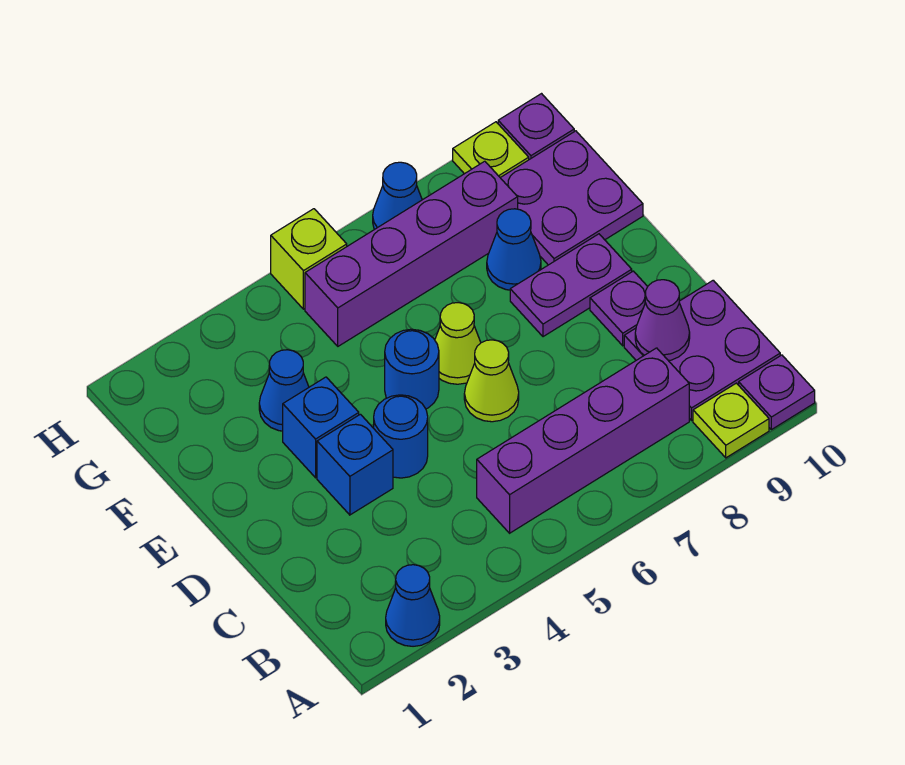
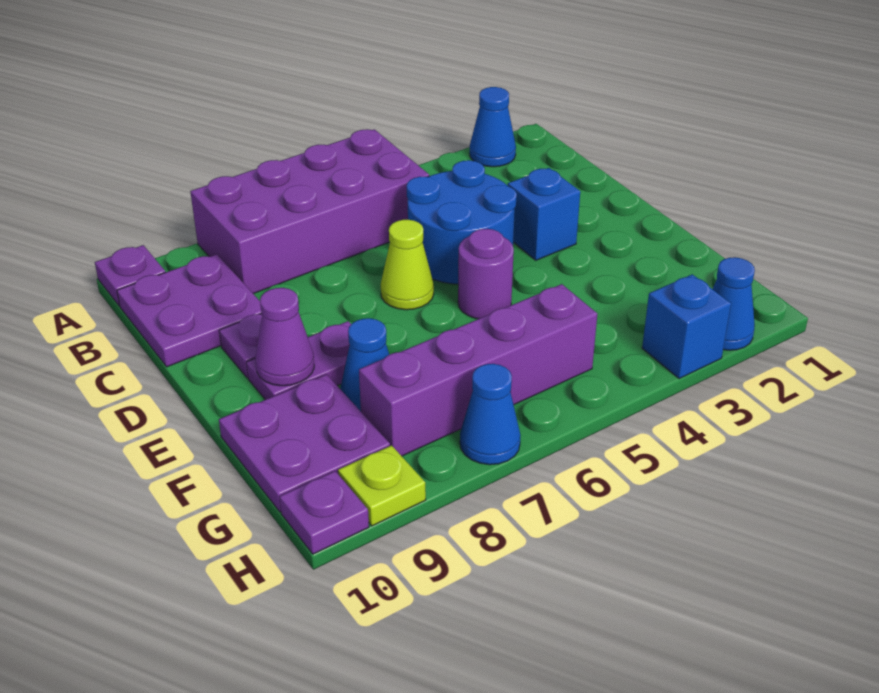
lime 1x1 plate [693,383,769,458] -> none
purple 1x4 brick [477,348,689,533] -> purple 2x4 brick [190,129,429,294]
purple 1x1 cone [635,280,690,361] -> purple 1x1 cone moved to [256,288,314,386]
blue 1x1 round brick [374,395,428,478] -> blue 2x2 round brick [406,160,517,284]
blue 1x1 brick [283,377,359,478] -> blue 1x1 brick moved to [642,274,731,379]
blue 1x1 round brick [385,329,439,409] -> purple 1x1 round brick [458,229,514,319]
lime 1x1 cone [435,303,481,384] -> none
blue 1x1 cone [259,350,309,431] -> blue 1x1 cone moved to [713,257,755,350]
lime 1x1 brick [271,209,347,309] -> none

